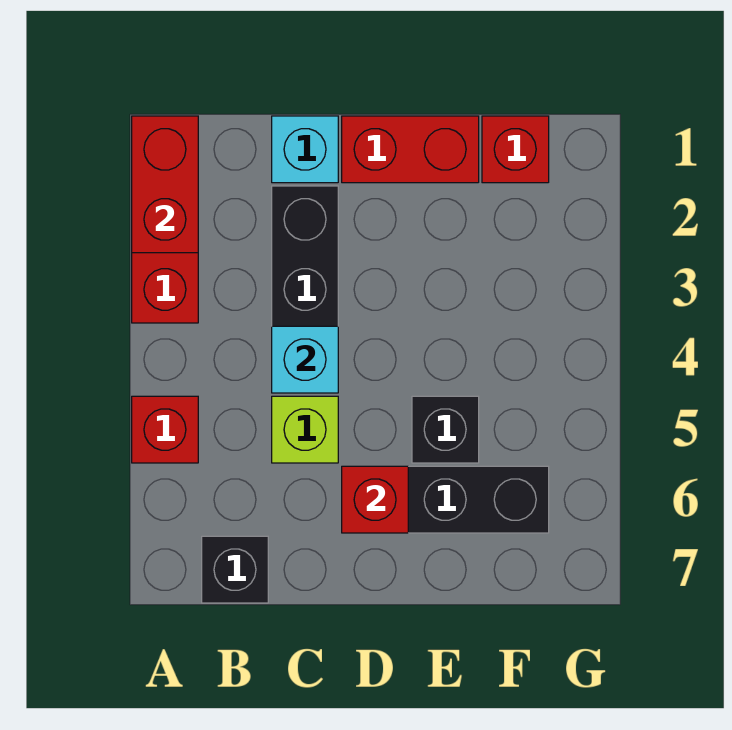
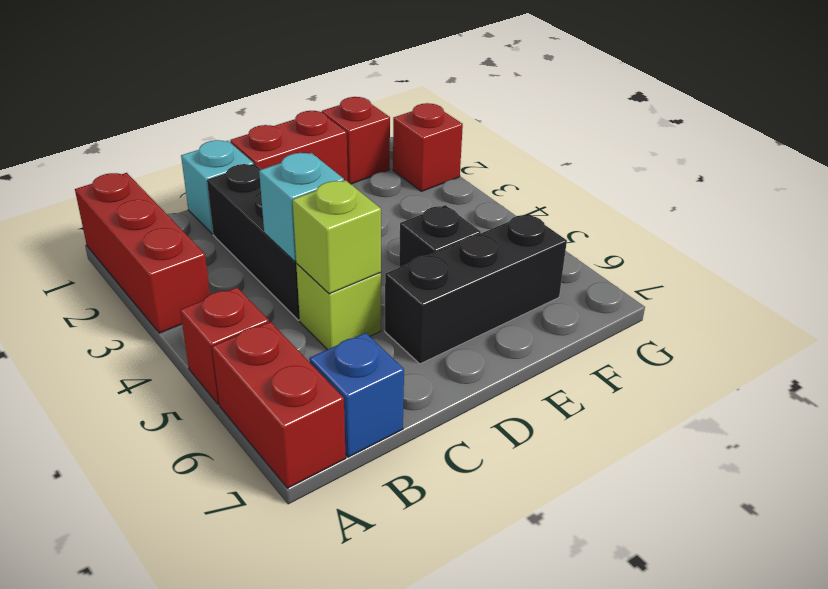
red 1x2 brick [132,116,198,253] -> red 1x2 brick moved to [212,322,346,488]
black 1x1 brick [202,536,268,603] -> blue 1x1 brick [309,333,404,457]
none -> lime 1x1 brick [293,180,381,294]
red 1x1 brick [342,466,408,533] -> red 1x1 brick moved to [393,103,463,191]

